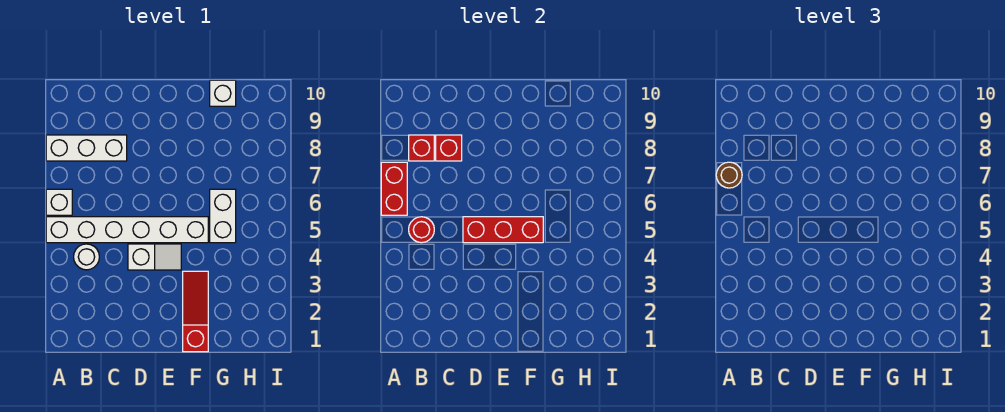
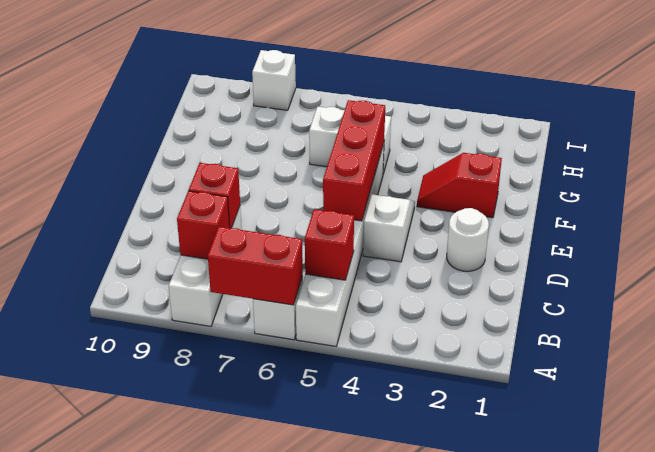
brown 1x1 round brick [716,162,742,188] -> none
white 1x1 round brick [74,244,99,270] -> white 1x1 round brick moved to [447,208,489,271]
red 1x1 round brick [409,217,434,243] -> red 1x1 brick [305,209,354,280]
red 1x3 slope [183,271,208,352] -> red 1x2 slope [417,153,502,218]
white 1x1 brick [210,80,236,106] -> white 1x1 brick moved to [252,50,296,110]

